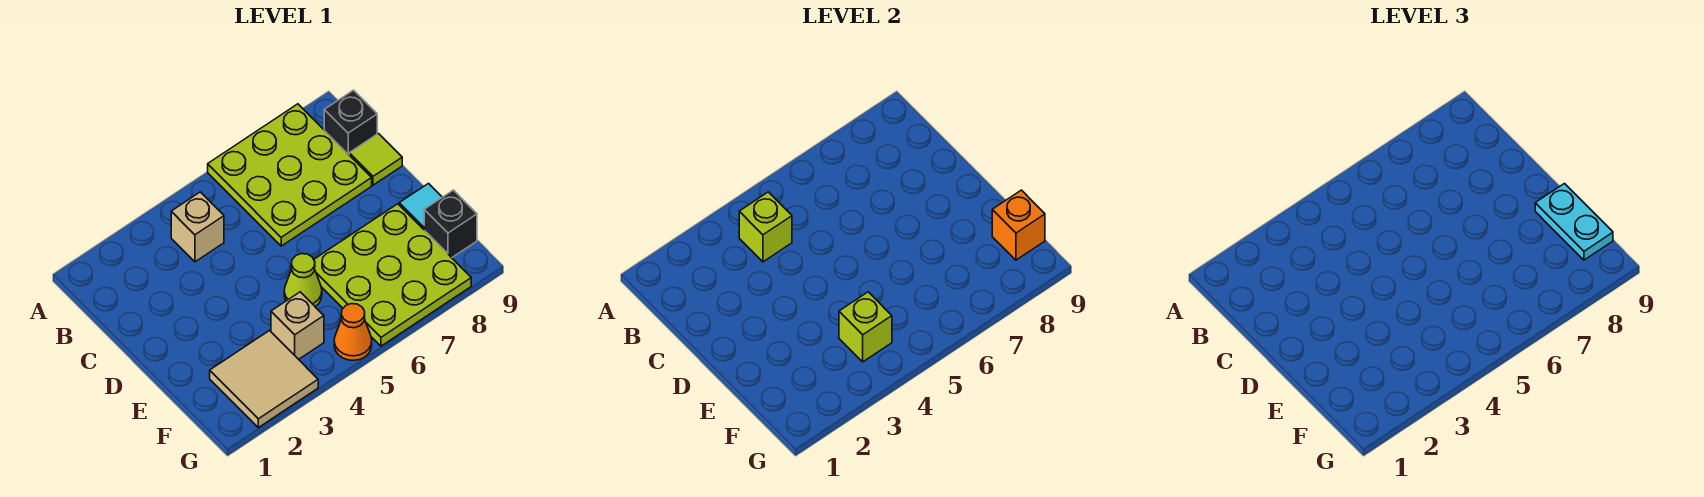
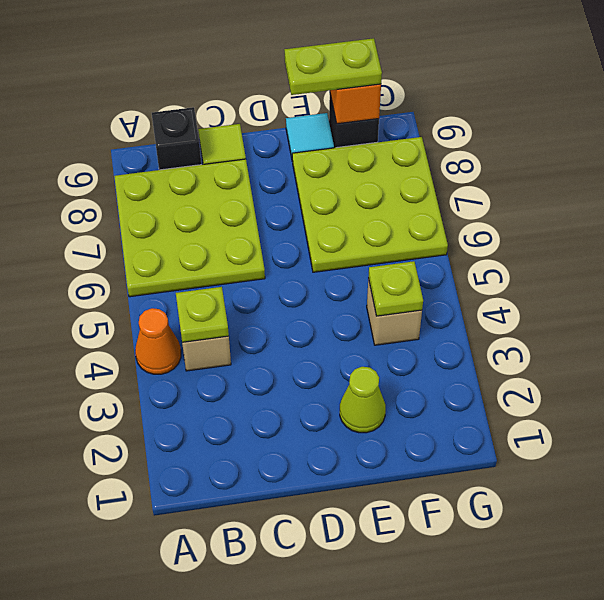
lime 1x1 brick [739,192,792,262] -> lime 1x1 plate [176,287,229,342]
lime 1x1 cone [284,254,322,307] -> lime 1x1 cone moved to [340,367,386,433]
cyan 1x2 plate [1535,184,1613,260] -> lime 1x2 plate [285,38,382,95]
tan 2x2 tile [210,331,318,427] -> none
lime 1x1 brick [839,292,892,362] -> lime 1x1 plate [368,261,423,316]
orange 1x1 cone [334,304,372,360] -> orange 1x1 cone moved to [135,308,181,374]

